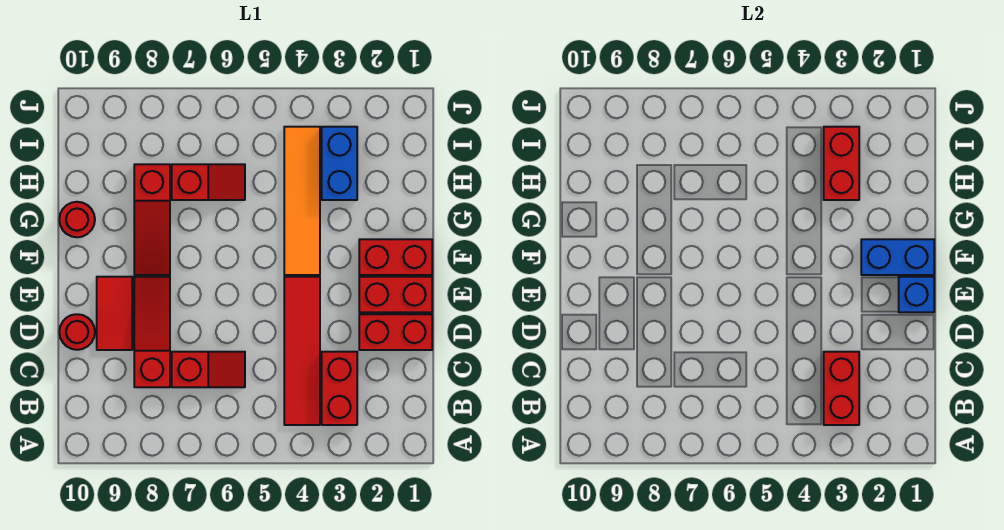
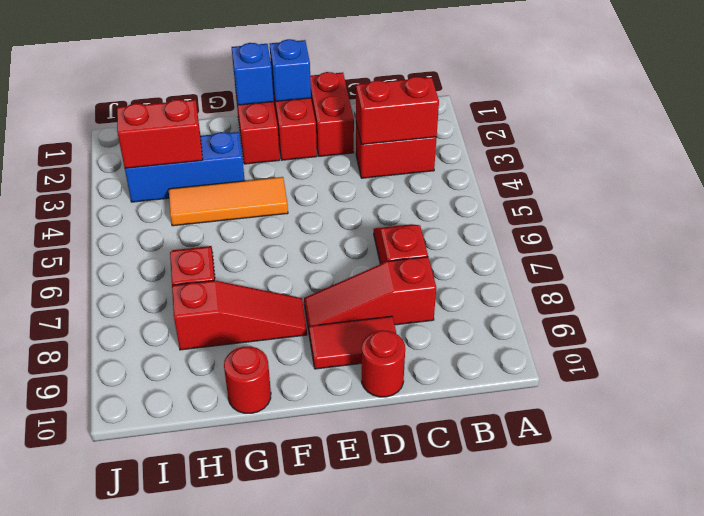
red 1x4 tile [284,277,320,425] -> none
blue 1x2 brick [861,239,934,275] -> blue 1x1 brick [232,43,274,105]
orange 1x4 tile [284,127,320,275] -> orange 1x3 tile [169,177,288,226]
blue 1x2 brick [322,127,357,200] -> blue 1x3 brick [125,132,245,202]

